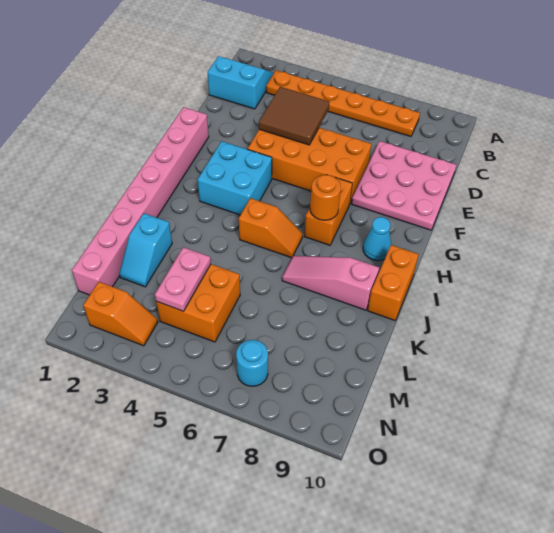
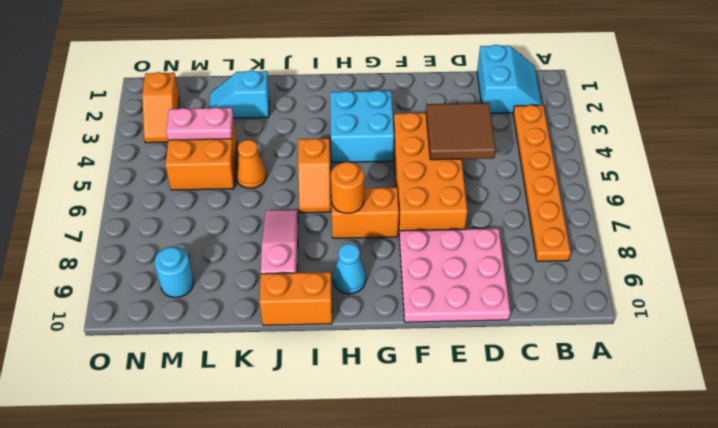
pink 1x8 brick [72,107,209,295] -> none
none -> orange 1x1 cone [236,140,267,188]
cyan 1x1 round brick [236,340,268,386] -> cyan 1x1 round brick moved to [154,246,194,298]

